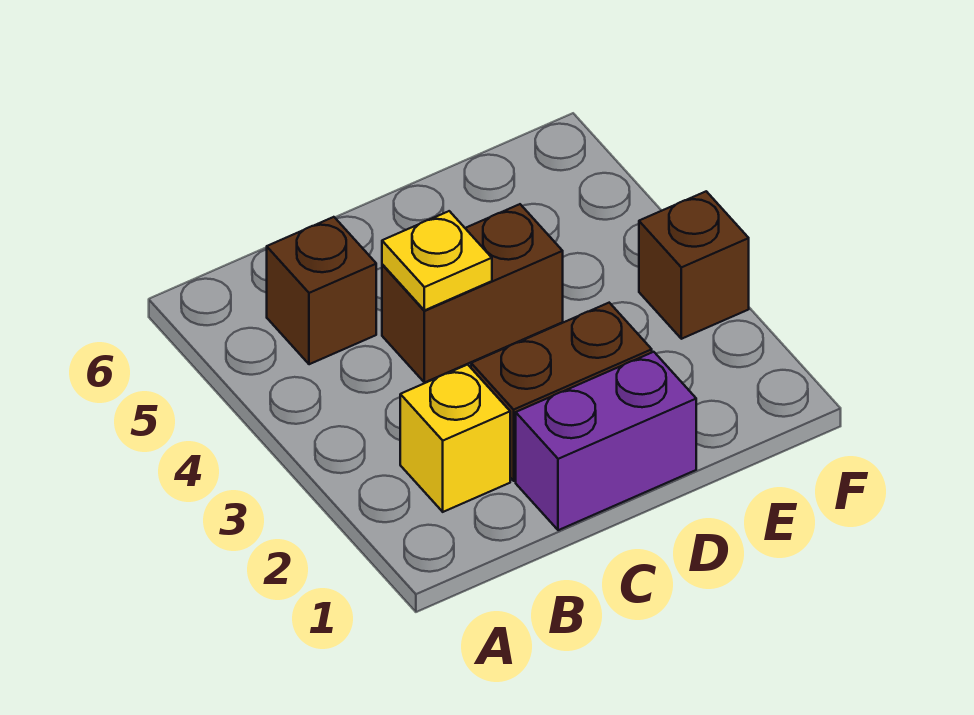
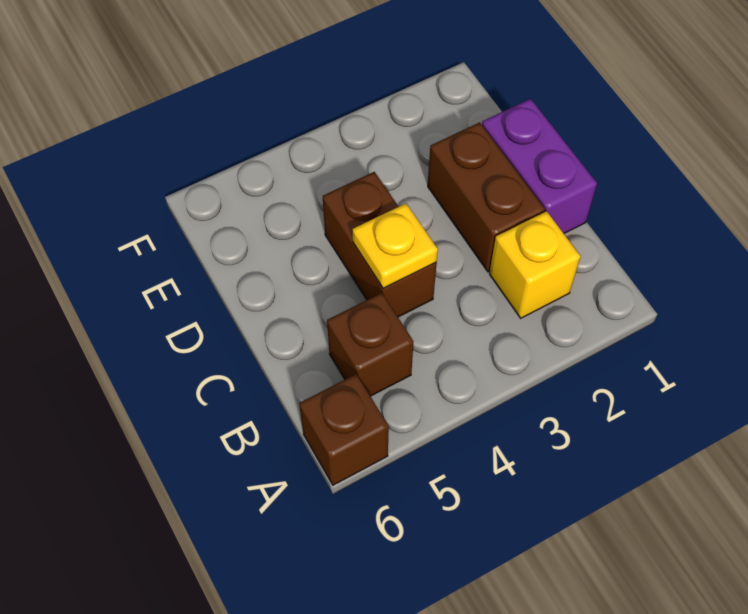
brown 1x1 brick [639,191,749,339] -> brown 1x1 brick moved to [299,374,389,485]

